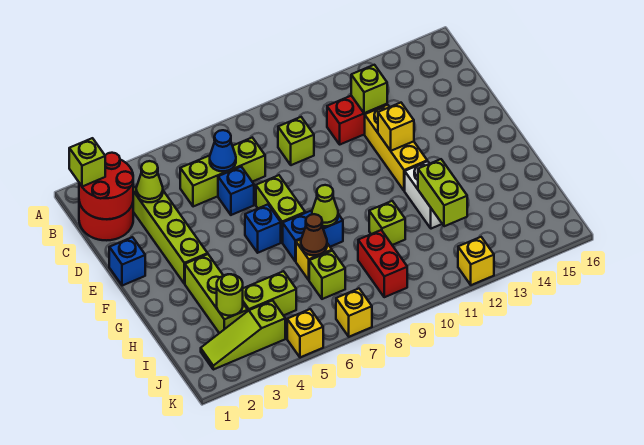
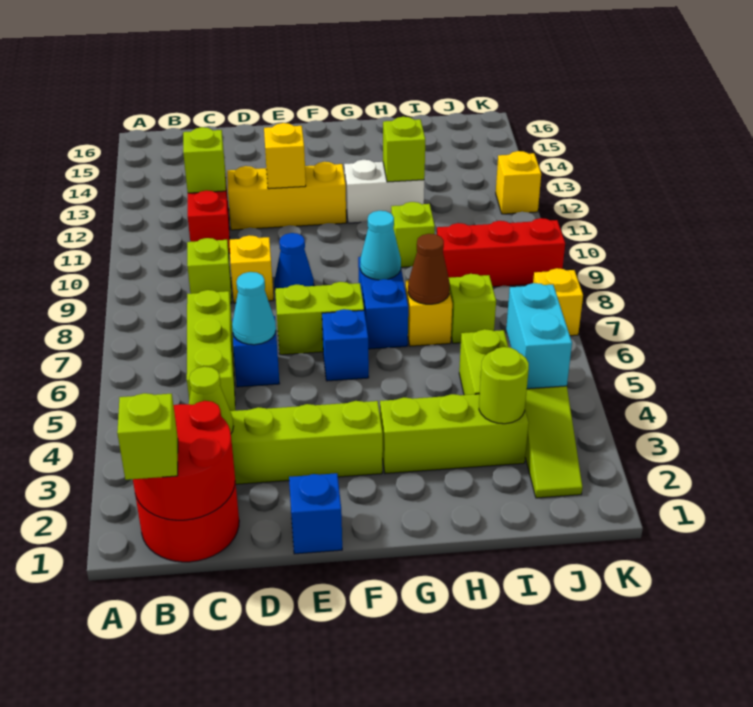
blue 1x1 cone [210,130,236,171] -> blue 1x1 cone moved to [274,233,314,289]
none -> cyan 1x1 cone [232,272,276,345]
lime 1x1 cone [312,185,338,226] -> cyan 1x1 cone [360,211,401,280]
lime 1x2 brick [418,159,467,226] -> lime 1x1 brick [383,117,425,182]
red 1x2 brick [358,230,407,297] -> red 1x3 brick [437,218,565,287]
none -> cyan 1x2 brick [506,283,572,389]
yellow 1x1 brick [287,309,323,357] -> yellow 1x1 brick moved to [230,235,274,303]

